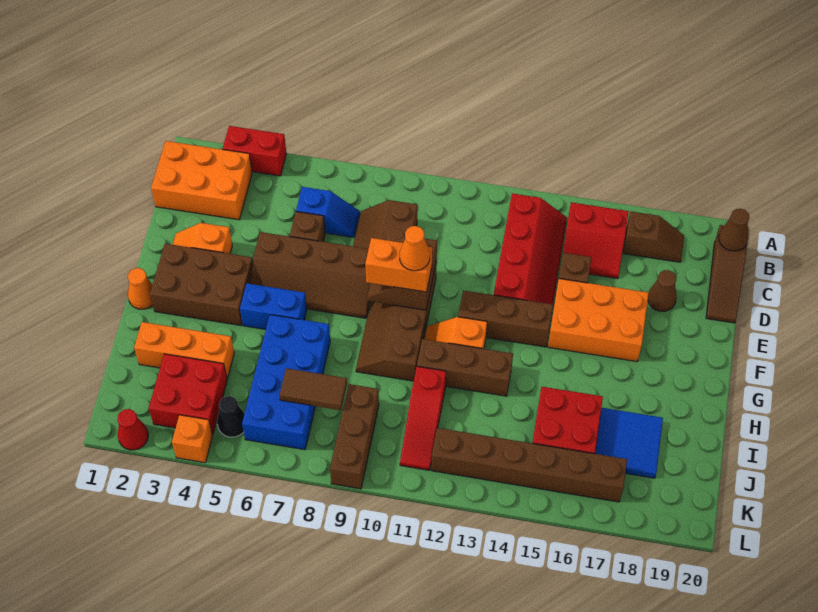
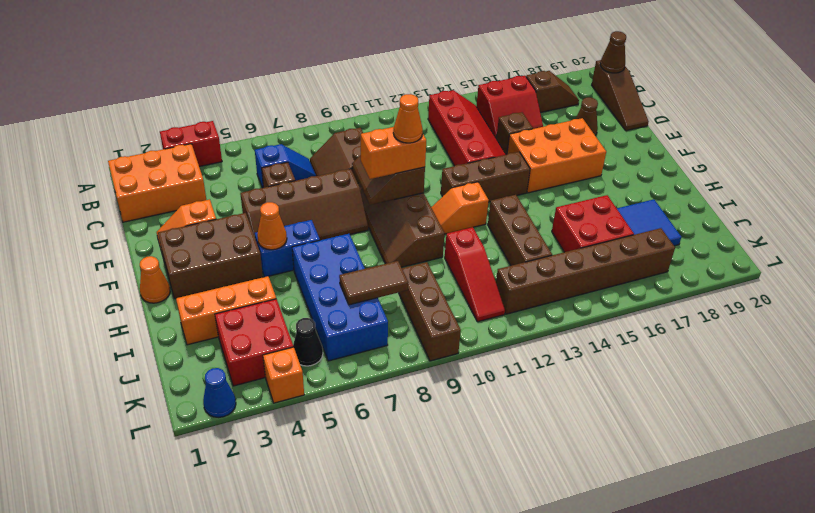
none -> orange 1x1 cone [257,202,287,250]
brown 1x3 brick [417,339,513,396] -> brown 1x3 brick turned to [488,195,552,266]
red 1x1 cone [118,409,148,450] -> blue 1x1 cone [203,368,236,417]

